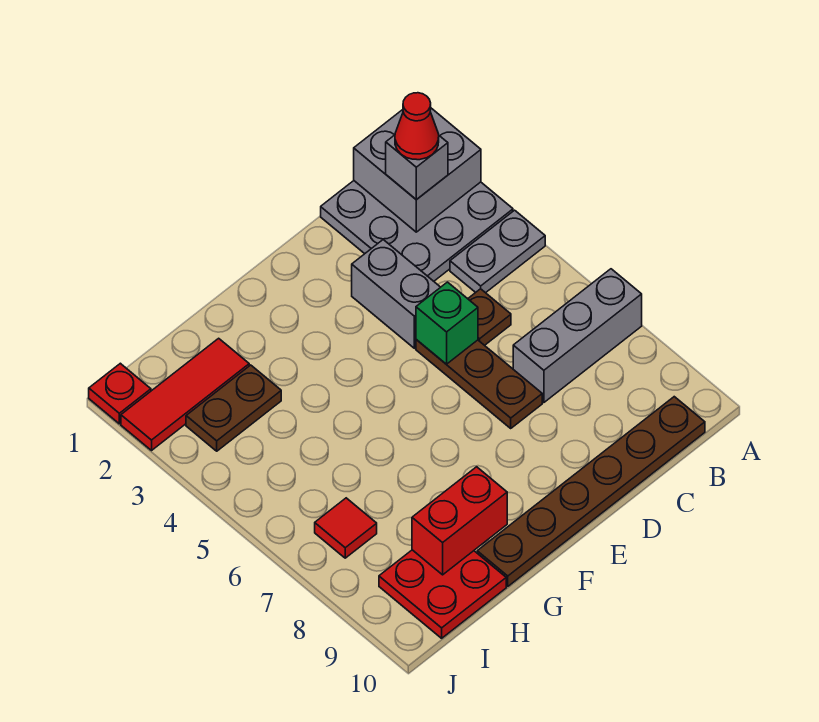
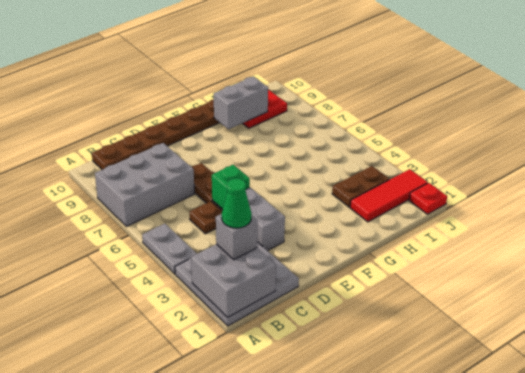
grey 1x2 plate [450,210,545,293] -> grey 1x2 plate turned to [142,224,197,274]
grey 1x3 brick [513,269,642,403] -> grey 2x3 brick [95,143,195,227]
red 1x1 cone [395,93,439,160] -> green 1x1 cone [222,178,252,228]
red 1x2 brick [412,467,507,575] -> grey 1x2 brick [214,76,268,129]
red 1x1 tile [315,498,377,558] -> none

